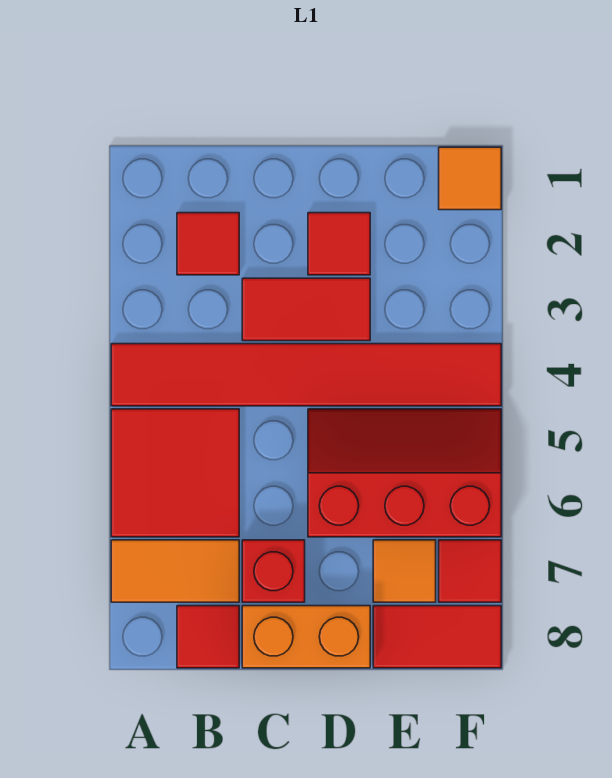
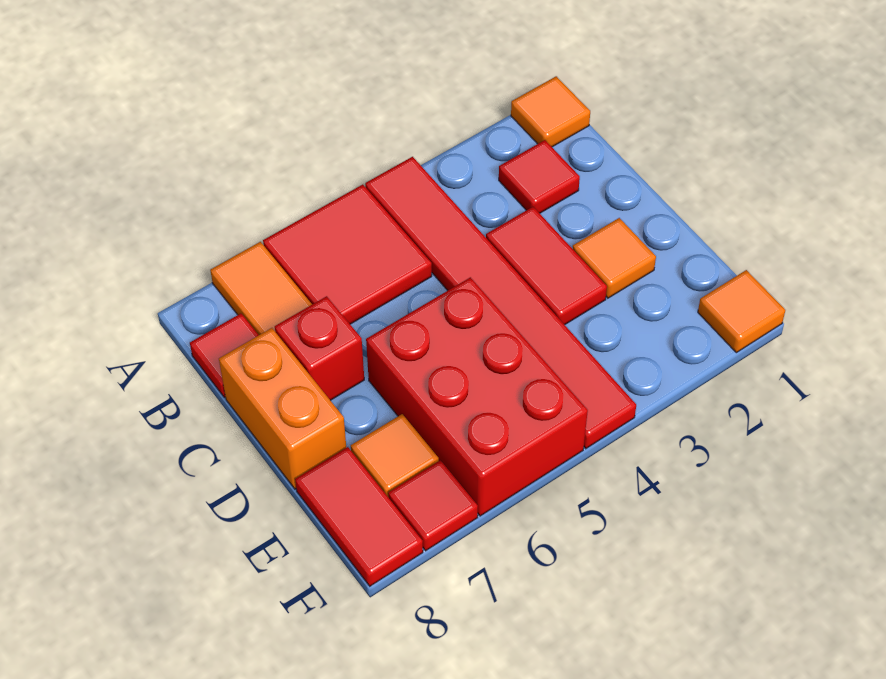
none -> orange 1x1 tile [511,76,590,147]
red 1x1 tile [308,213,370,275] -> orange 1x1 tile [573,218,656,298]
red 2x3 slope [308,409,501,537] -> red 2x3 brick [366,277,588,516]

